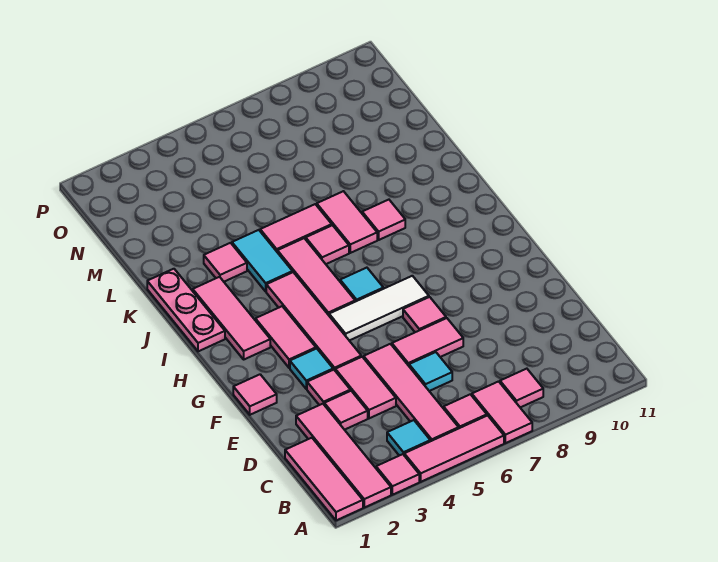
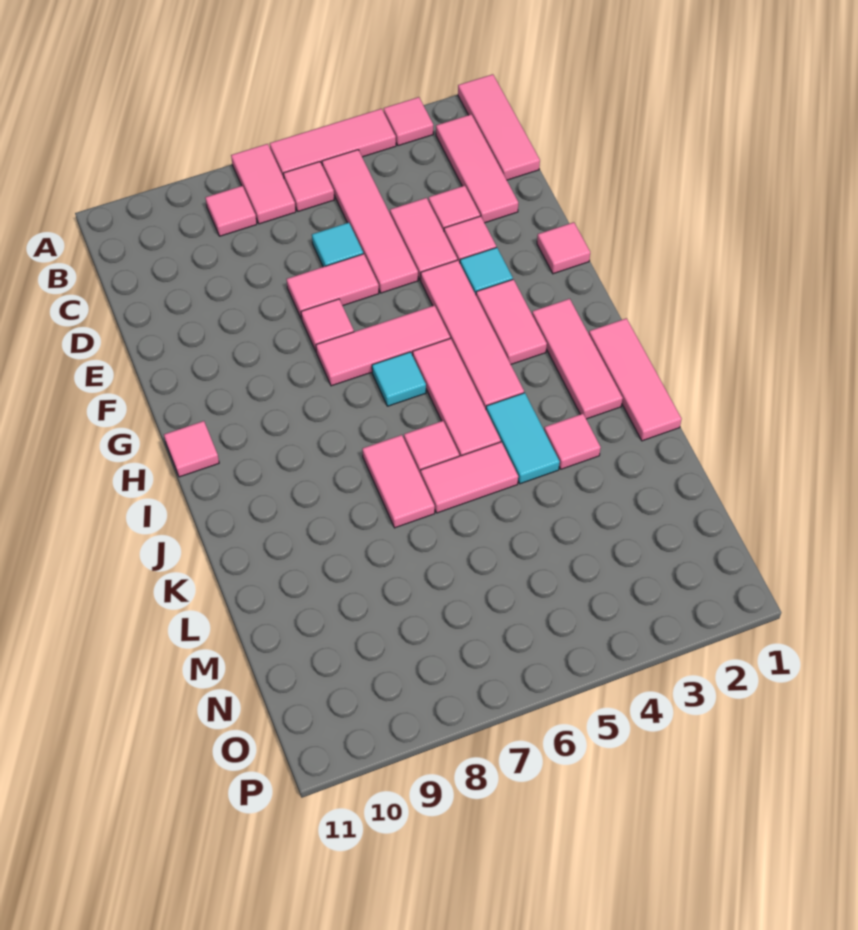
pink 1x4 tile [296,404,391,508] -> pink 1x3 tile [436,114,518,223]
cyan 1x1 tile [387,420,430,456] -> none
white 1x3 tile [329,276,429,341] -> pink 1x3 tile [316,305,450,386]
pink 1x3 plate [147,269,225,351] -> pink 1x3 tile [589,318,682,441]
pink 1x1 tile [362,200,405,240] -> pink 1x1 tile moved to [164,421,219,477]

